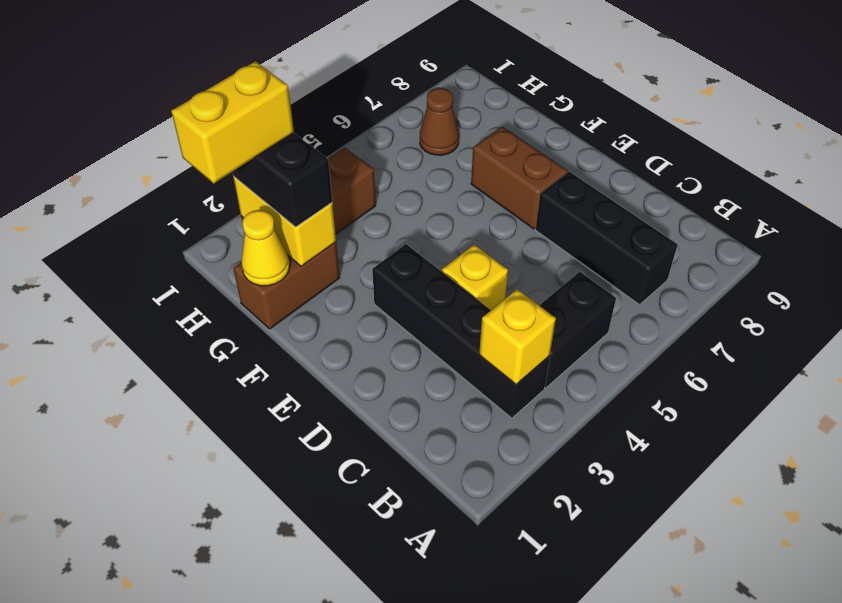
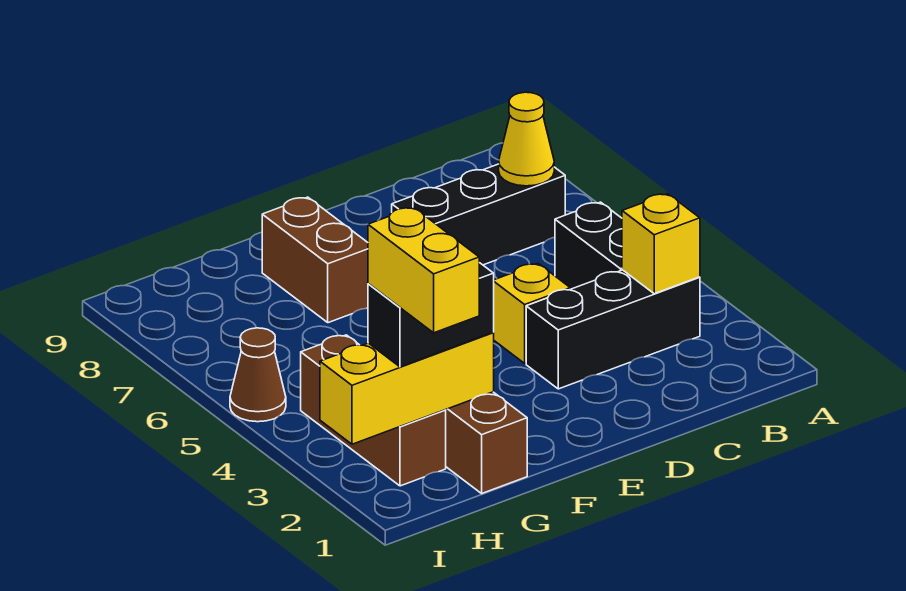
black 1x4 brick [372,244,550,418] -> black 1x3 brick [526,270,700,389]
brown 1x2 brick [471,127,567,229] -> brown 1x2 brick turned to [262,197,368,323]
yellow 1x1 cone [242,210,290,286] -> yellow 1x1 cone moved to [499,92,554,186]
yellow 1x2 brick [233,176,336,266] -> yellow 1x3 brick [320,333,494,444]
brown 1x1 cone [420,88,459,155] -> brown 1x1 cone moved to [230,328,286,422]

